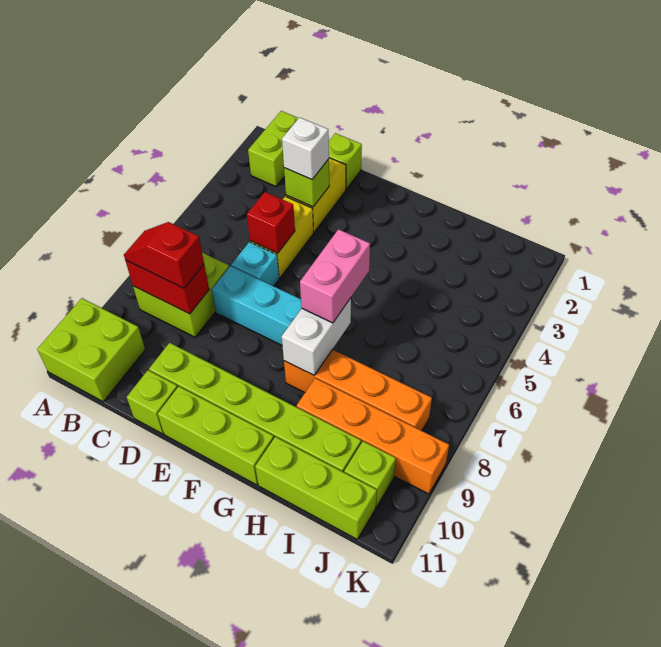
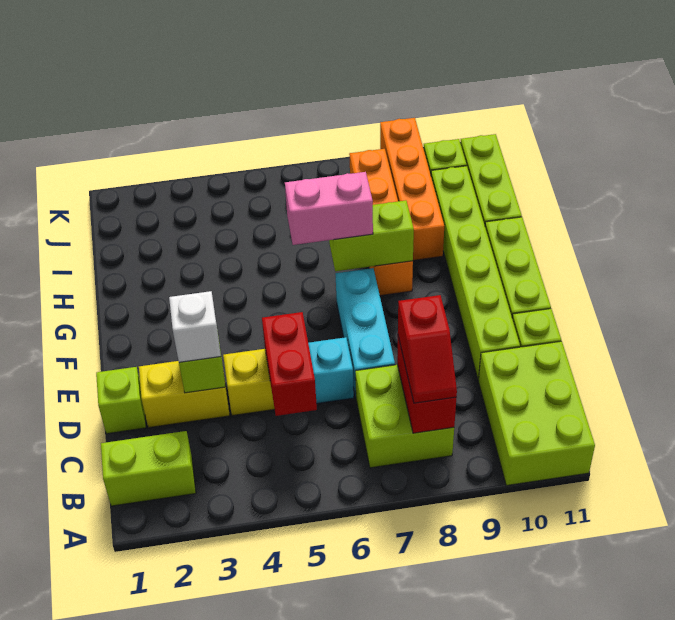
lime 2x2 brick [37,298,145,402] -> lime 2x3 brick [478,341,595,486]
red 1x1 brick [247,192,295,253] -> red 1x2 brick [262,312,317,416]
white 1x2 brick [282,298,351,375] -> lime 1x2 brick [329,200,414,271]

